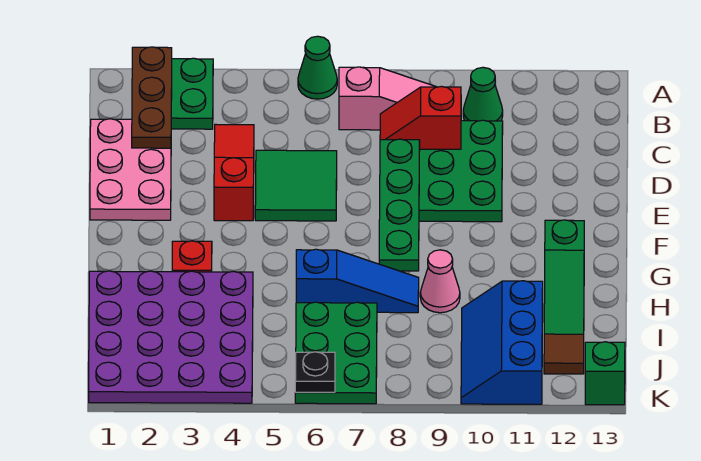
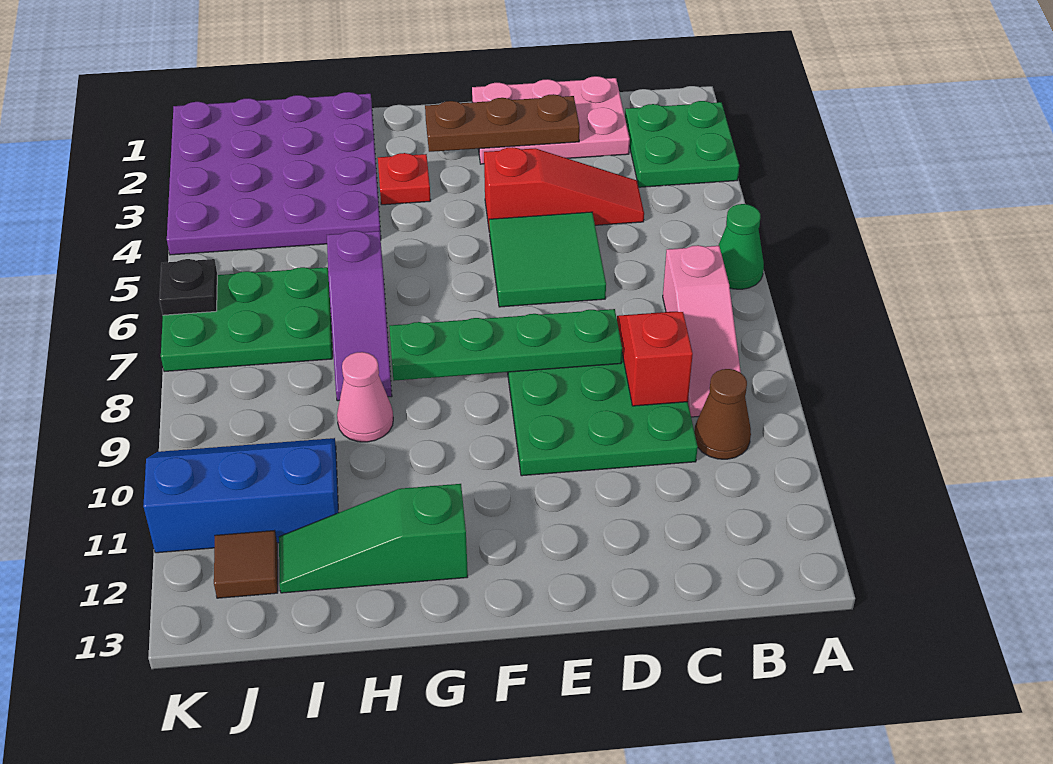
brown 1x3 plate [132,47,172,148] -> brown 1x3 plate moved to [425,94,580,152]
green 1x1 cone [463,67,503,121] -> brown 1x1 cone [694,369,751,459]
blue 1x3 slope [296,249,419,313] -> purple 1x3 slope [327,231,392,401]
green 1x1 brick [585,342,625,405] -> none

